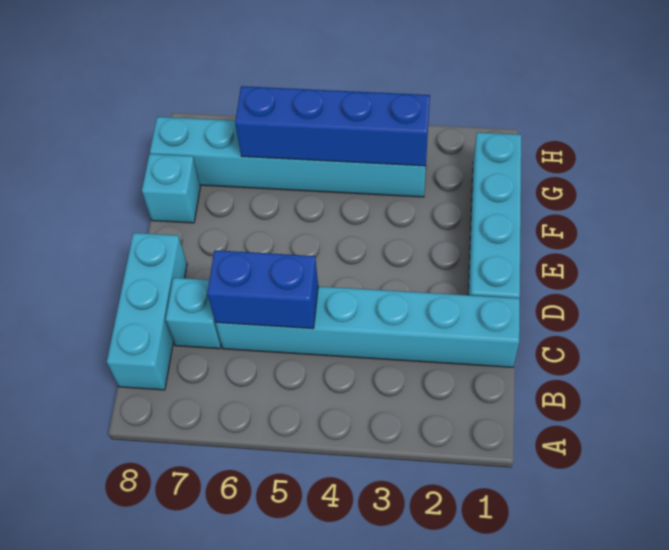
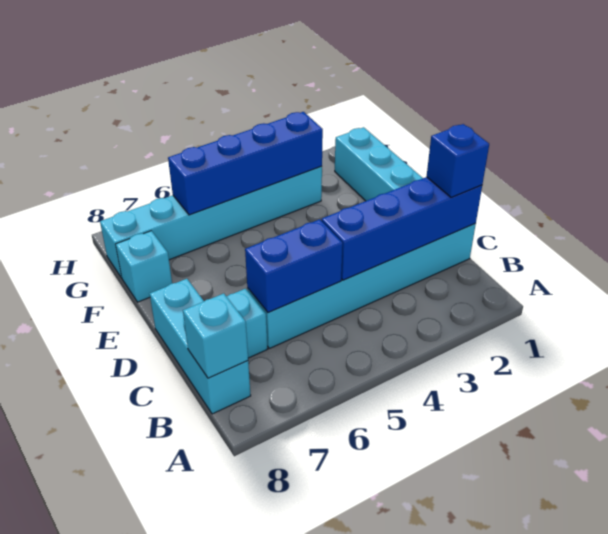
none -> cyan 1x1 brick [183,293,248,378]
none -> blue 1x4 brick [322,177,482,280]
none -> blue 1x1 brick [427,124,489,197]

